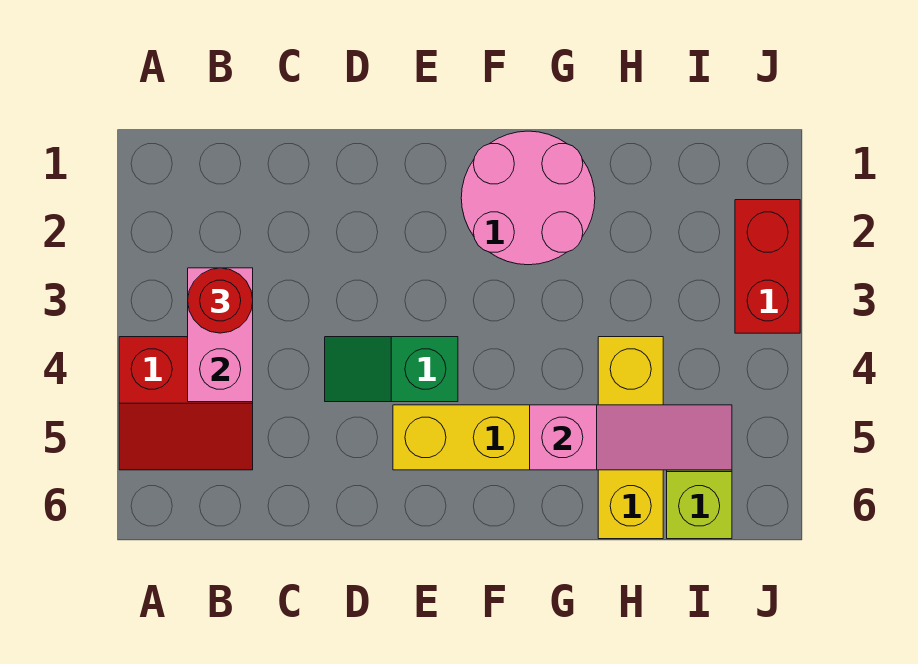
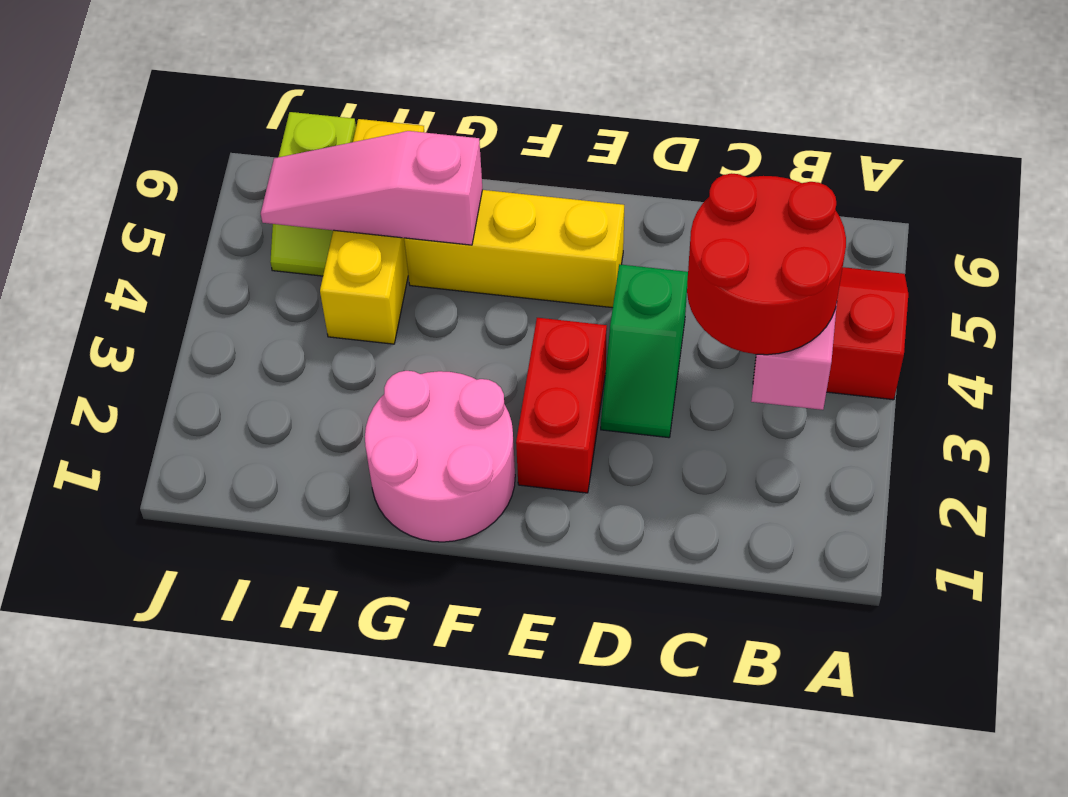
red 1x1 round brick [188,268,253,333] -> red 2x2 round brick [687,173,846,355]
green 1x2 slope [325,337,458,402] -> green 1x2 slope turned to [601,264,688,438]
red 1x2 brick [735,200,800,333] -> red 1x2 brick moved to [516,318,607,493]

